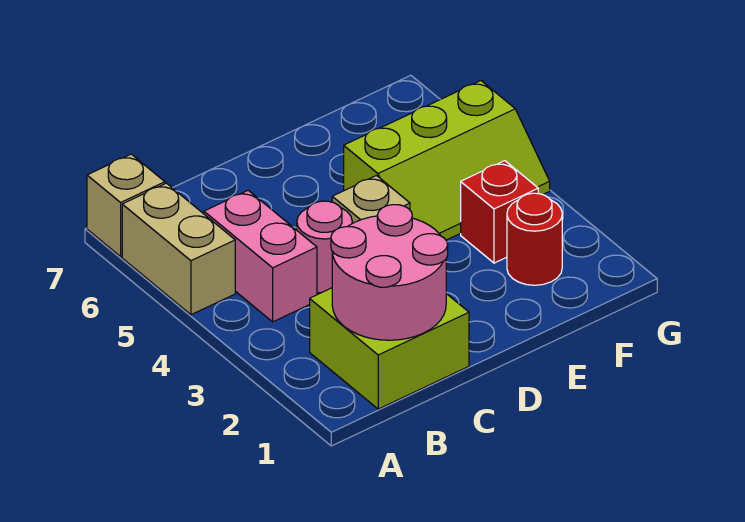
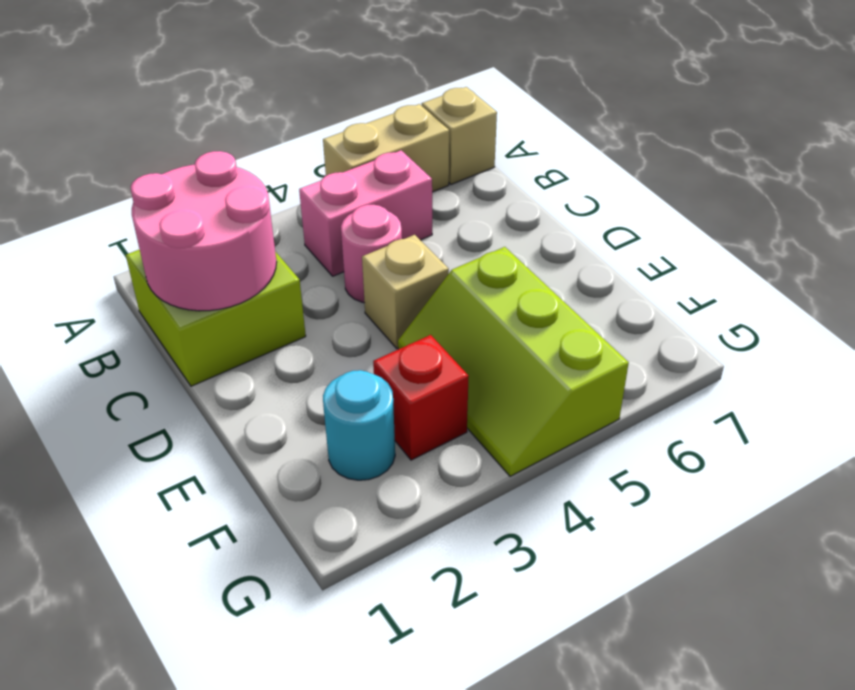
red 1x1 round brick [507,193,562,285] -> cyan 1x1 round brick [323,370,395,480]

